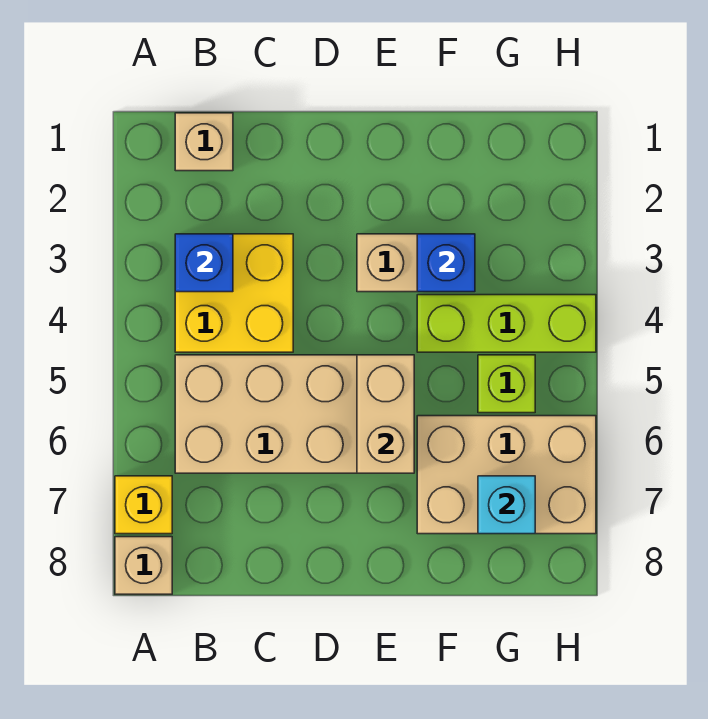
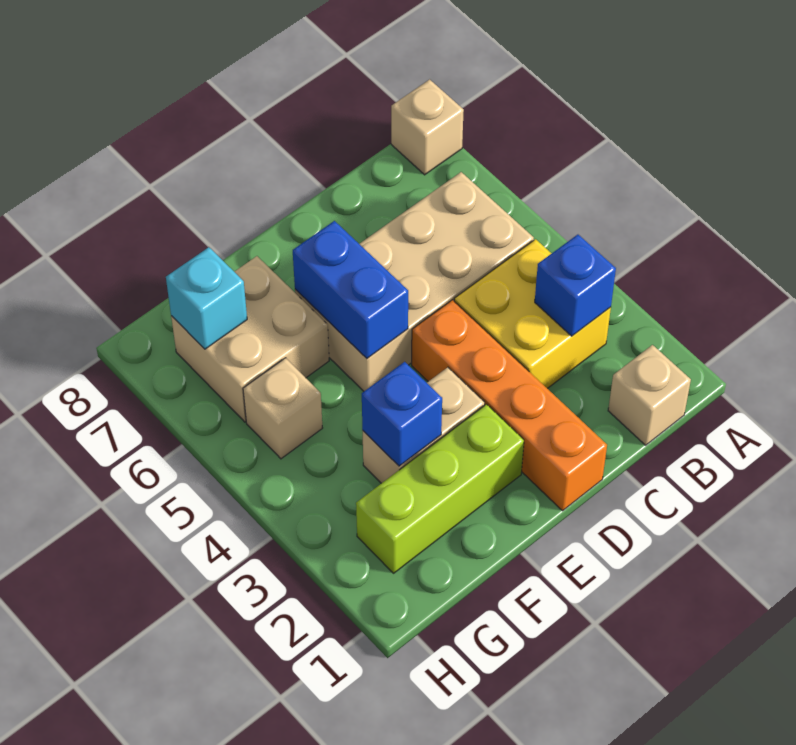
yellow 1x1 brick [115,476,172,534] -> none
none -> orange 1x4 brick [412,300,607,511]
tan 1x2 brick [357,355,414,473] -> blue 1x2 brick [293,221,408,358]
lime 1x3 brick [417,295,596,352] -> lime 1x3 brick moved to [356,404,524,573]
tan 2x3 brick [417,416,596,534] -> tan 2x2 brick [171,256,329,422]
lime 1x1 brick [478,355,535,413] -> tan 1x1 brick [243,358,322,459]

